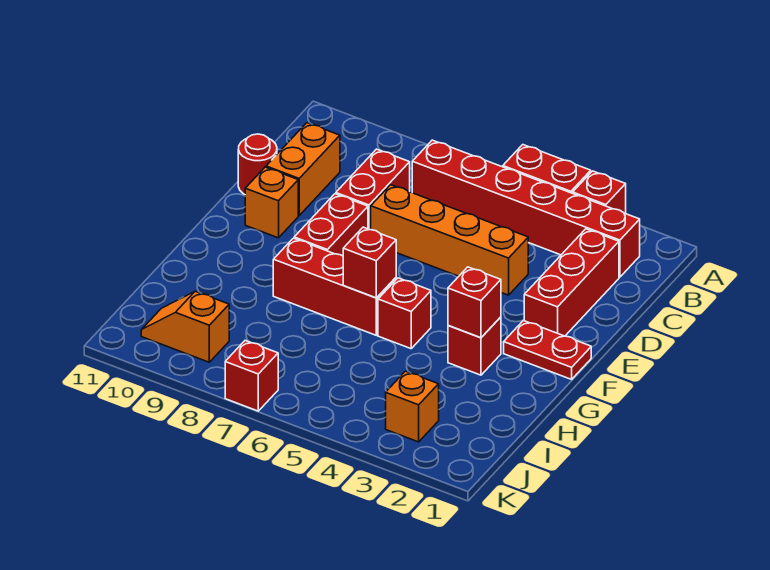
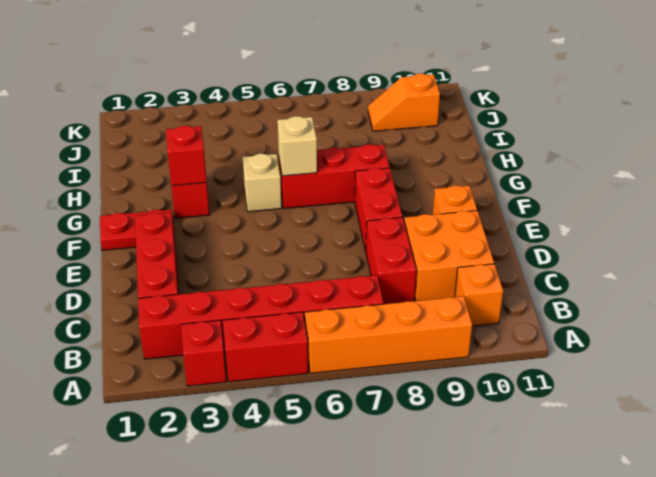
orange 1x2 brick [266,123,340,215] -> orange 2x2 brick [404,211,494,301]
orange 1x4 brick [371,185,528,295] -> orange 1x4 brick moved to [305,296,472,373]
red 1x1 round brick [238,134,277,194] -> none
red 1x1 brick [378,278,431,349] -> tan 1x1 brick [243,154,282,212]
red 1x1 brick [343,227,396,298] -> tan 1x1 brick [277,116,317,176]
orange 1x1 brick [386,371,439,442] -> orange 1x1 brick moved to [455,264,503,326]
orange 1x2 slope [141,291,229,362] -> orange 1x2 slope turned to [368,74,440,131]
red 1x1 brick [225,341,278,411] -> none

